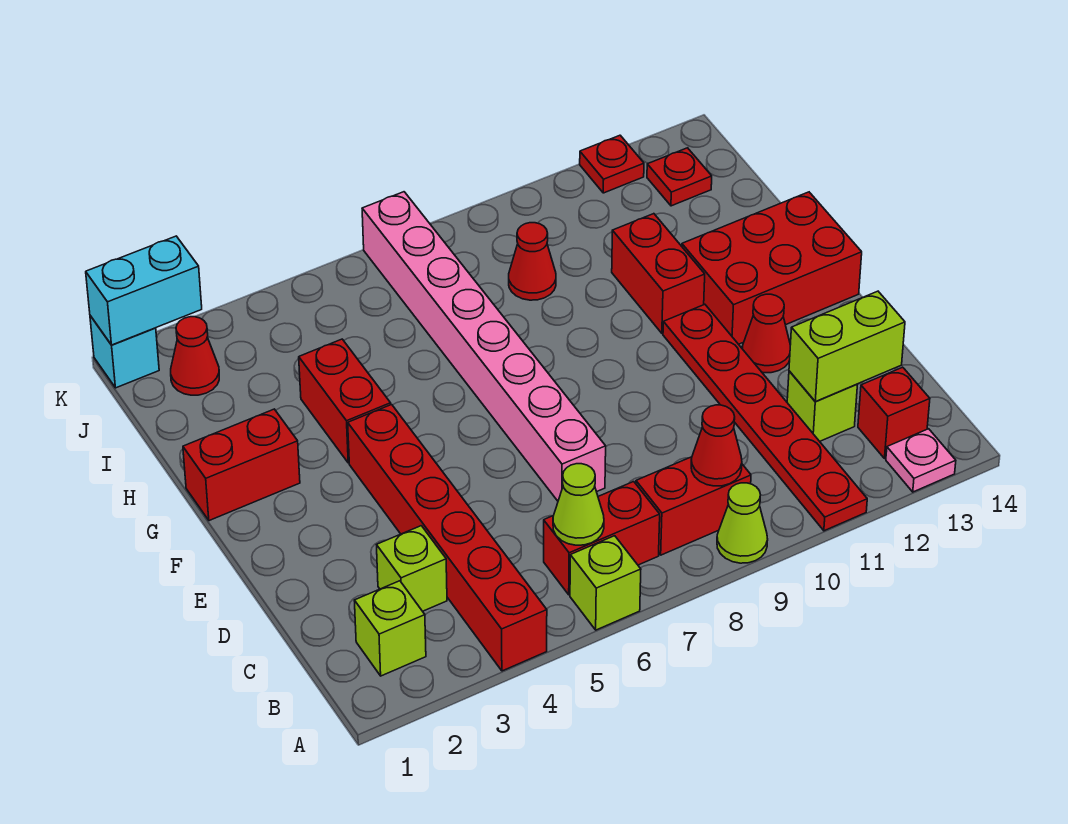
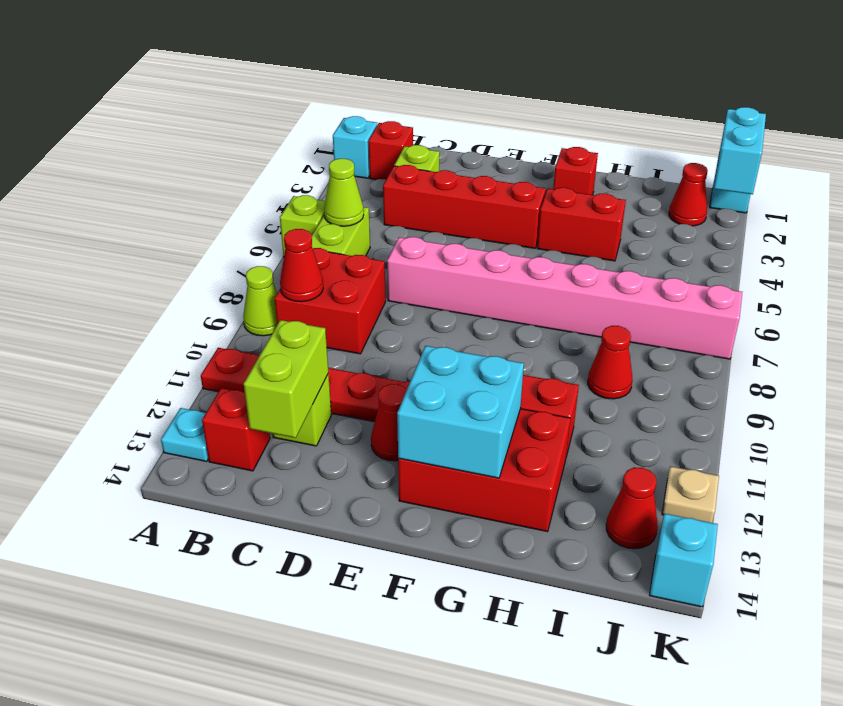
none -> cyan 1x1 brick [333,116,377,178]
red 1x6 brick [348,405,547,671] -> red 1x4 brick [383,165,546,248]
pink 1x1 plate [886,429,956,492] -> cyan 1x1 plate [161,408,208,462]
lime 1x1 brick [354,581,426,676] -> red 1x1 brick [369,121,413,180]
red 1x2 brick [544,482,660,595] -> lime 1x2 brick [312,207,370,256]
red 1x2 brick [636,457,751,555] -> red 2x2 brick [275,248,386,354]
red 2x3 brick [682,192,862,344] -> red 2x3 brick turned to [398,409,570,532]
none -> cyan 2x2 brick [397,346,524,478]
red 1x2 brick [183,409,300,521] -> red 1x1 brick [553,147,598,195]
red 1x1 plate [647,148,712,206] -> red 1x1 cone [606,467,658,549]
red 1x1 plate [580,135,644,193] -> tan 1x1 plate [662,466,719,523]
none -> cyan 1x1 brick [650,513,718,607]

